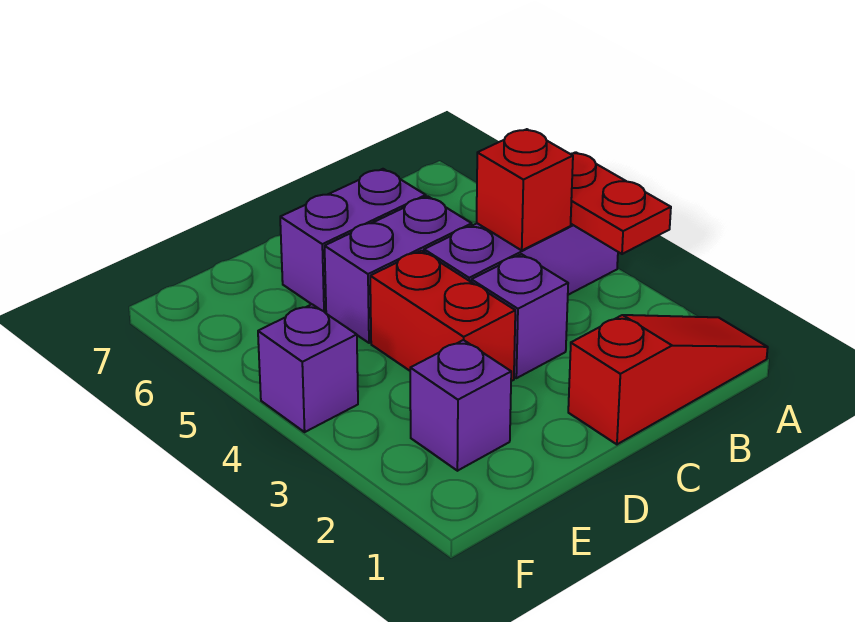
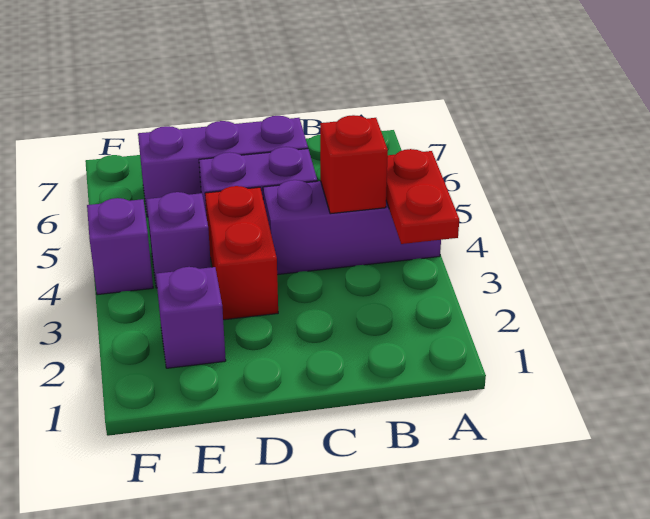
red 1x3 slope [568,315,768,444] -> none
purple 1x1 brick [471,254,568,378] -> purple 1x1 brick moved to [146,192,211,288]
purple 1x2 brick [280,169,426,312] -> purple 1x3 brick [138,116,308,217]

